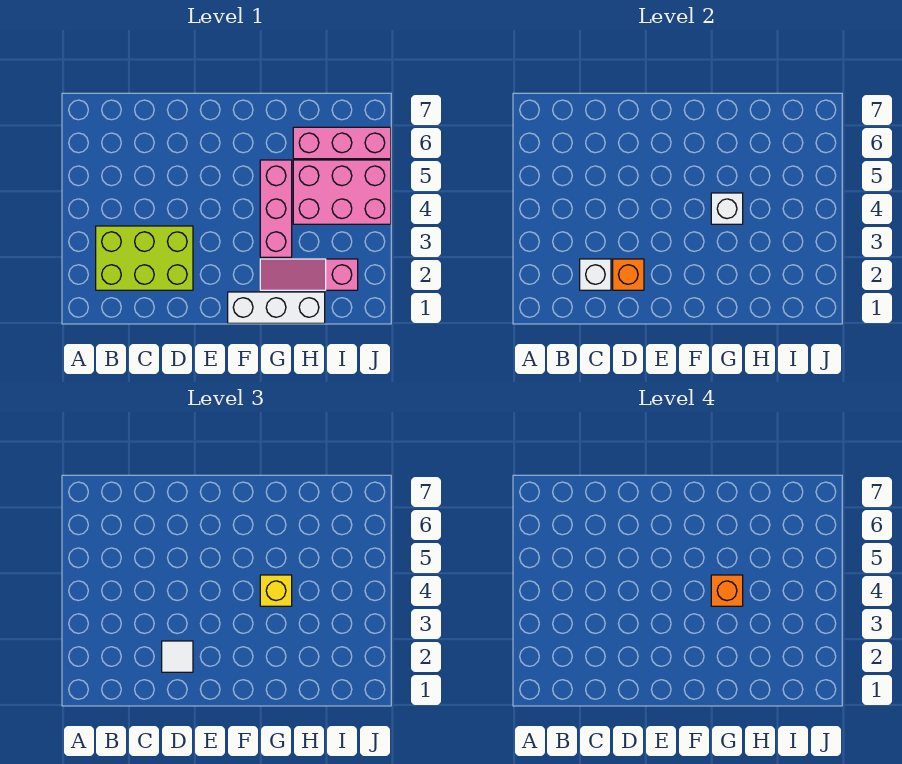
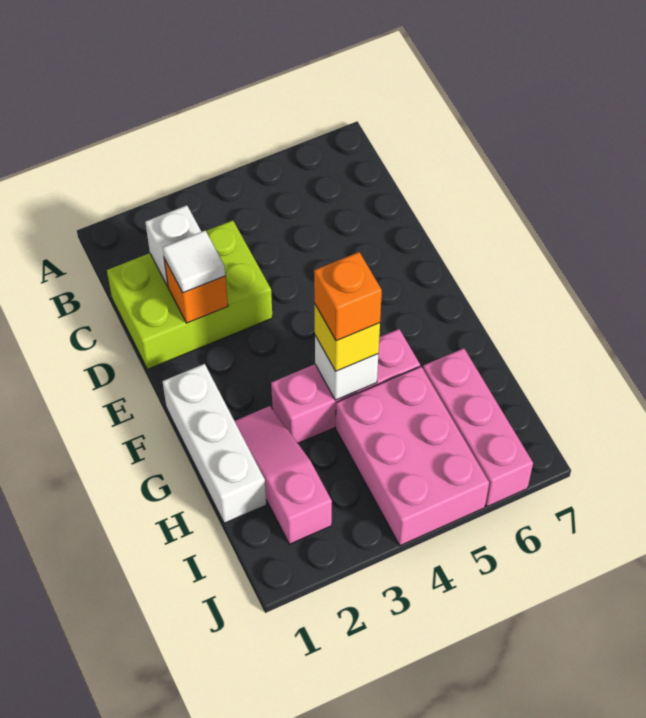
lime 2x3 brick [96,226,193,290] -> lime 2x3 brick turned to [107,220,272,369]

